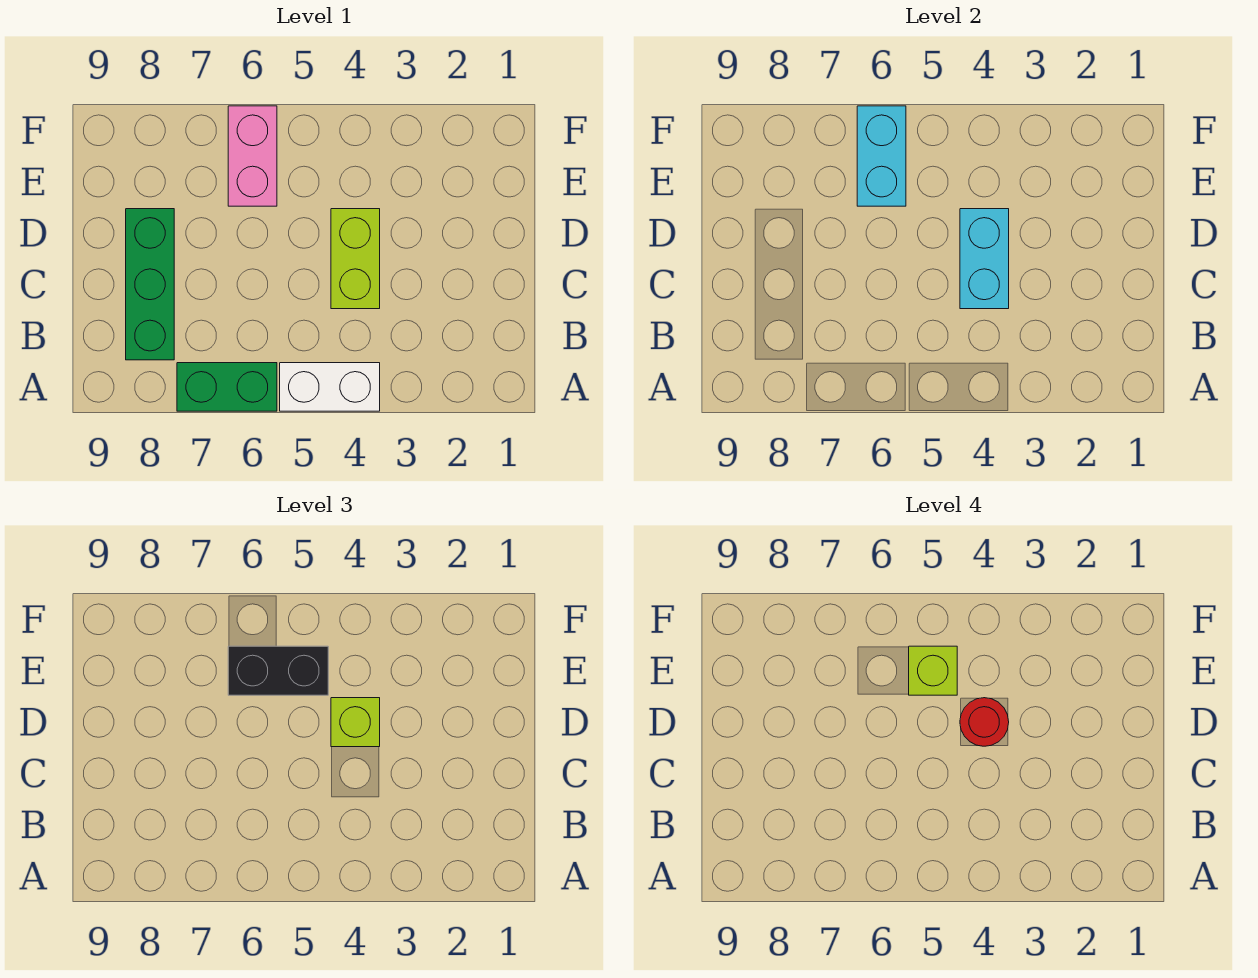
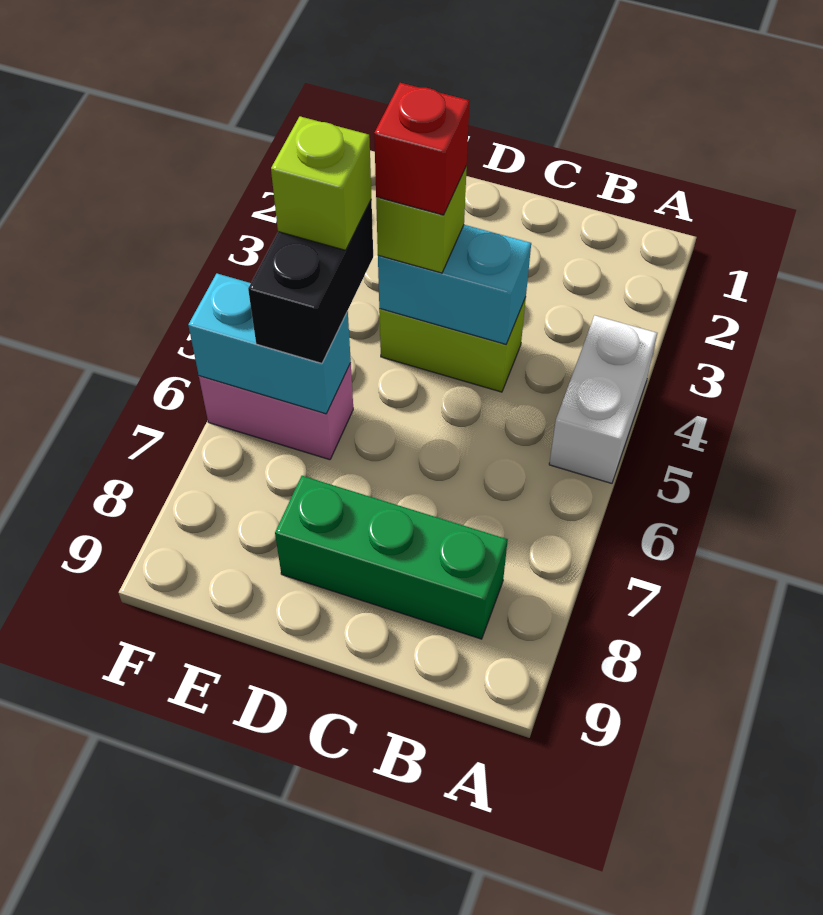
green 1x2 brick [177,363,277,411] -> none
red 1x1 round brick [960,698,1009,746] -> red 1x1 brick [374,83,470,215]

